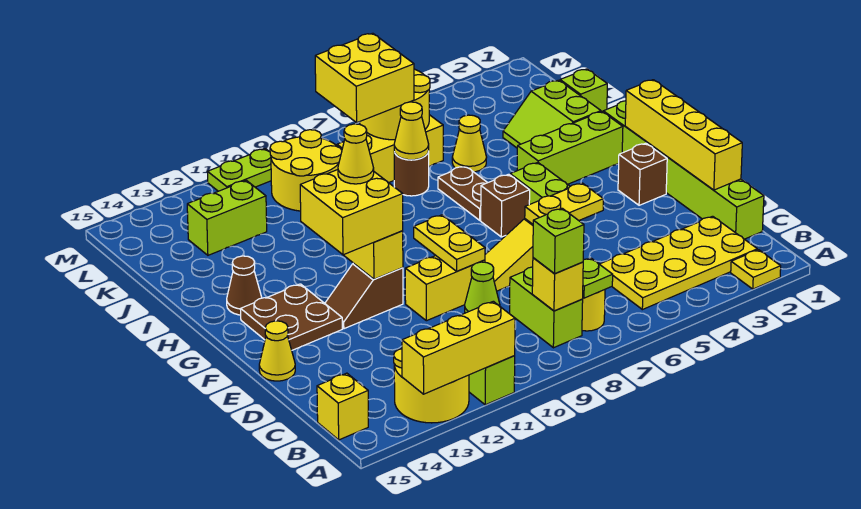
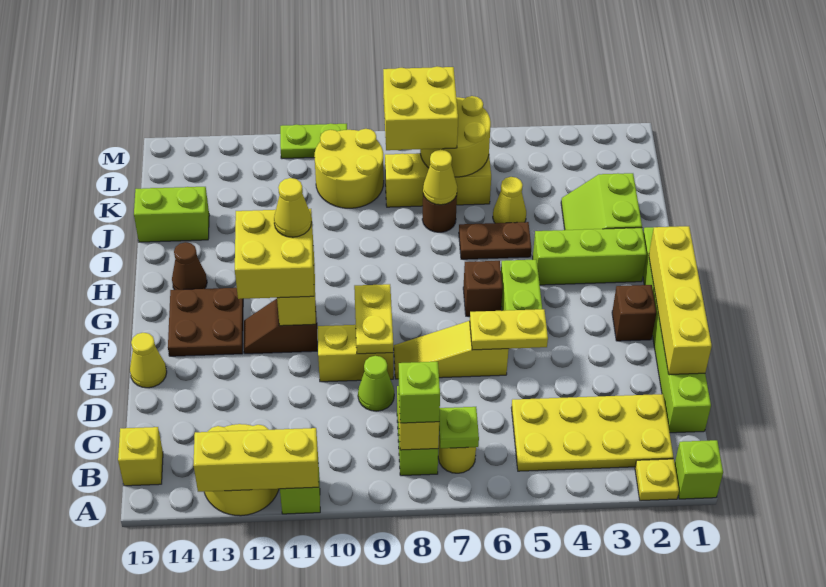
brown 1x2 plate [438,166,488,220] -> brown 1x2 plate turned to [459,222,531,259]
lime 1x1 brick [560,69,607,112] -> lime 1x1 brick moved to [675,440,723,499]
lime 1x2 brick [187,180,267,255] -> lime 1x2 brick moved to [134,187,209,242]

